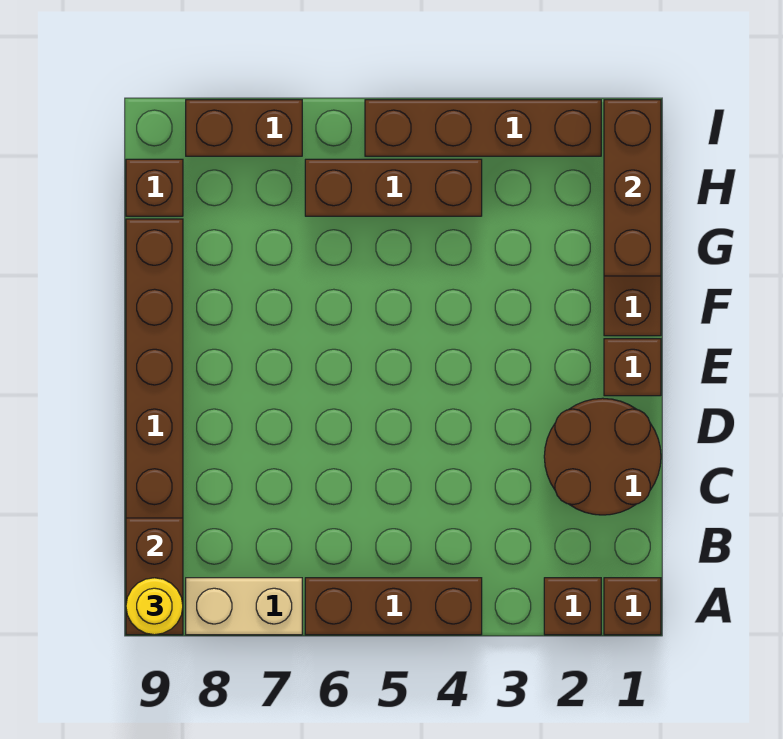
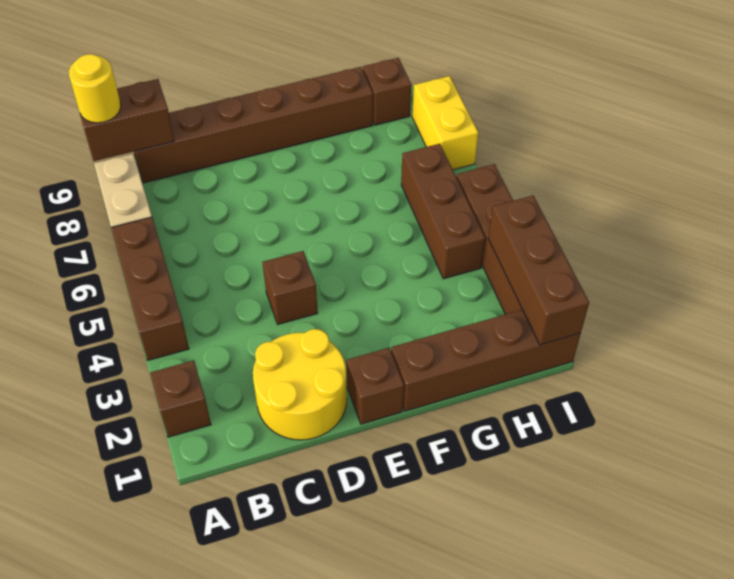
brown 1x1 brick [604,578,661,635] -> brown 1x1 brick moved to [262,251,318,324]
brown 2x2 round brick [544,398,661,515] -> yellow 2x2 round brick [253,329,347,440]
brown 1x3 brick [604,100,661,276] -> brown 1x3 brick turned to [488,196,589,345]
brown 1x2 brick [186,100,302,156] -> yellow 1x2 brick [412,76,478,170]

